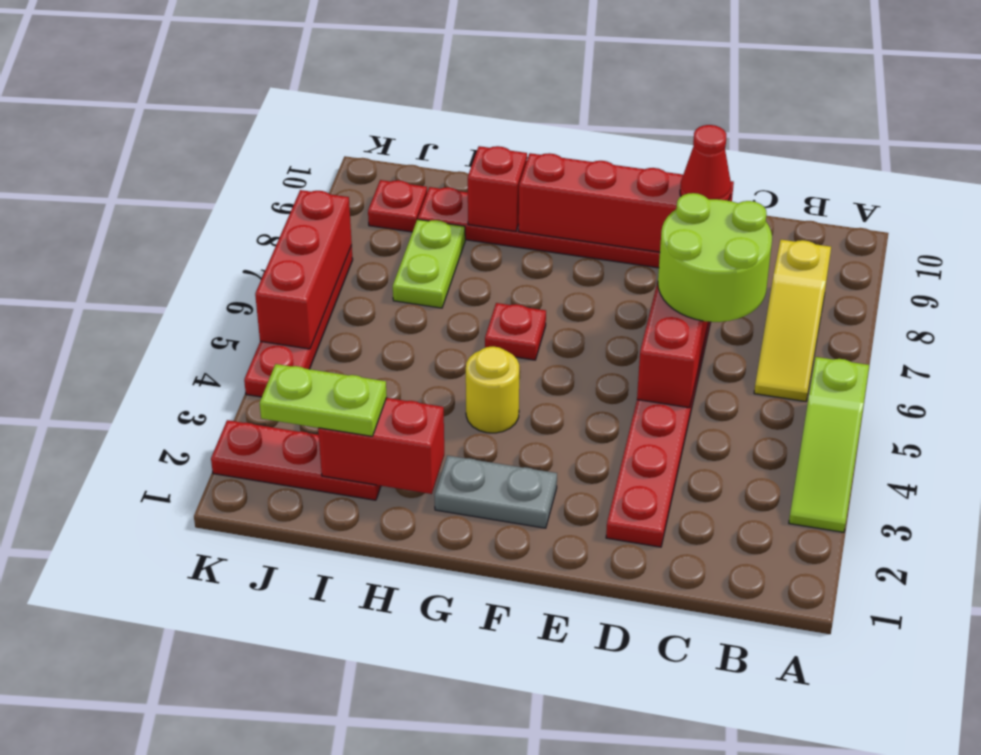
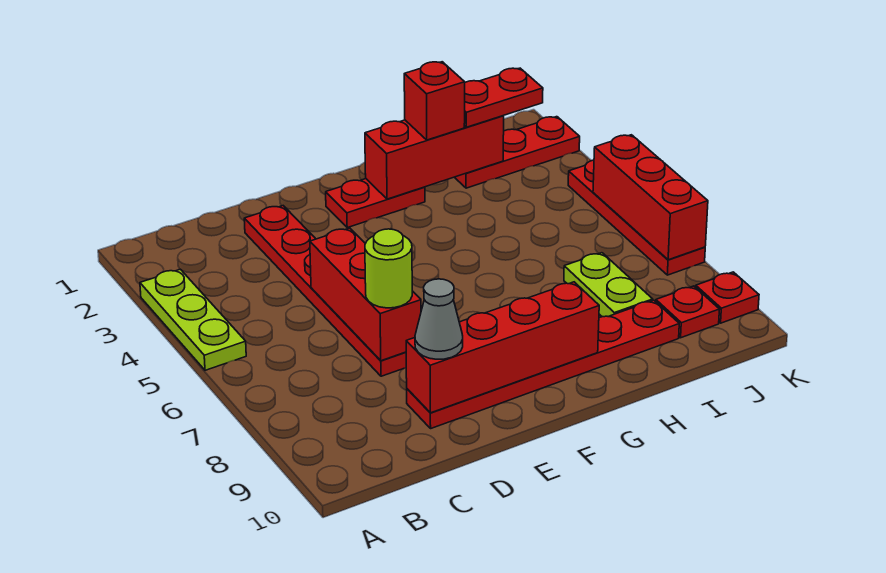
lime 1x3 slope [789,357,869,532] -> lime 1x3 plate [140,269,246,370]
yellow 1x3 slope [754,240,831,402] -> none
lime 2x2 round brick [658,193,772,322] -> lime 1x1 round brick [365,229,412,308]
red 1x1 cone [680,125,731,201] -> grey 1x1 cone [415,279,463,359]
grey 1x2 plate [435,455,557,528] -> red 1x2 plate [326,179,425,228]
yellow 1x1 round brick [466,346,519,433] -> none
red 1x1 plate [485,303,546,360] -> red 1x1 plate moved to [696,272,759,323]
red 1x2 brick [318,398,444,494] -> red 1x3 brick [365,116,504,199]
red 1x1 brick [468,146,527,231] -> red 1x1 brick moved to [404,62,465,140]
lime 1x2 plate [260,364,387,436] -> red 1x2 plate [464,68,543,127]

